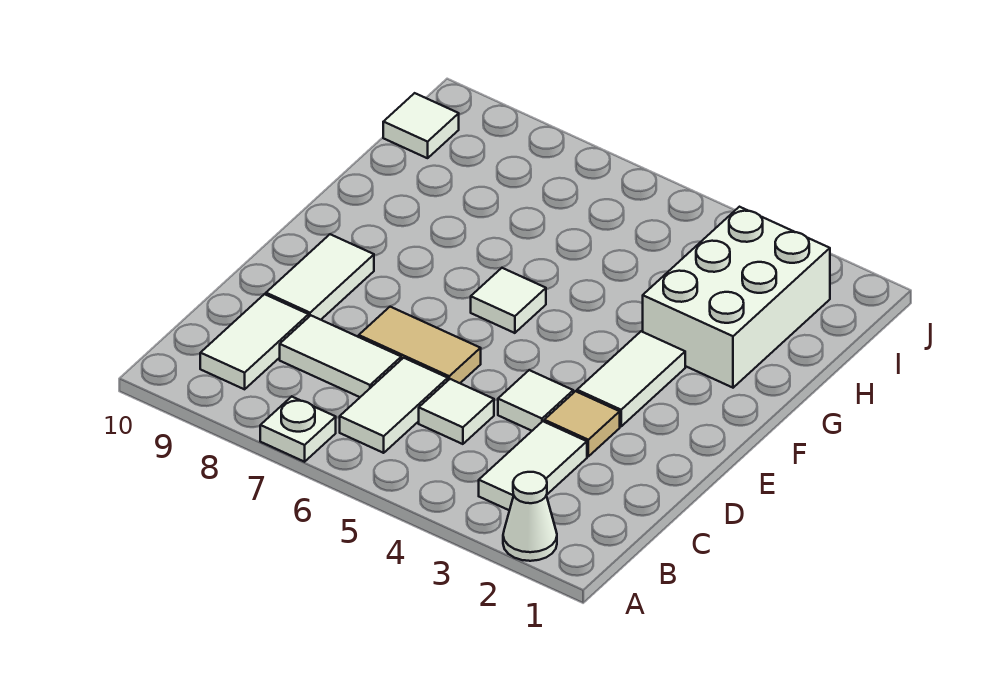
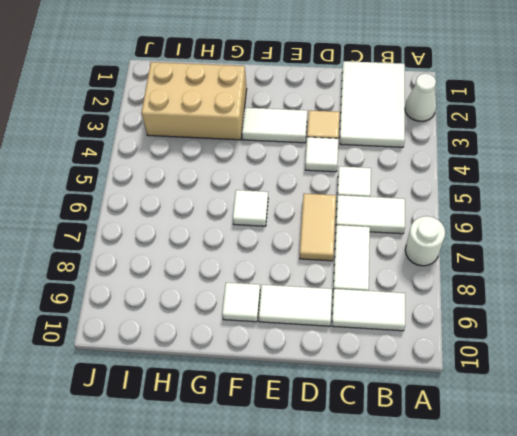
white 1x1 plate [260,397,336,462] -> white 1x1 round brick [405,216,445,266]
white 1x2 tile [479,421,587,510] -> white 2x3 tile [340,61,405,147]
white 2x3 brick [643,207,830,388] -> tan 2x3 brick [141,62,247,140]
white 1x1 tile [383,93,459,158] -> white 1x1 tile moved to [222,283,260,322]

